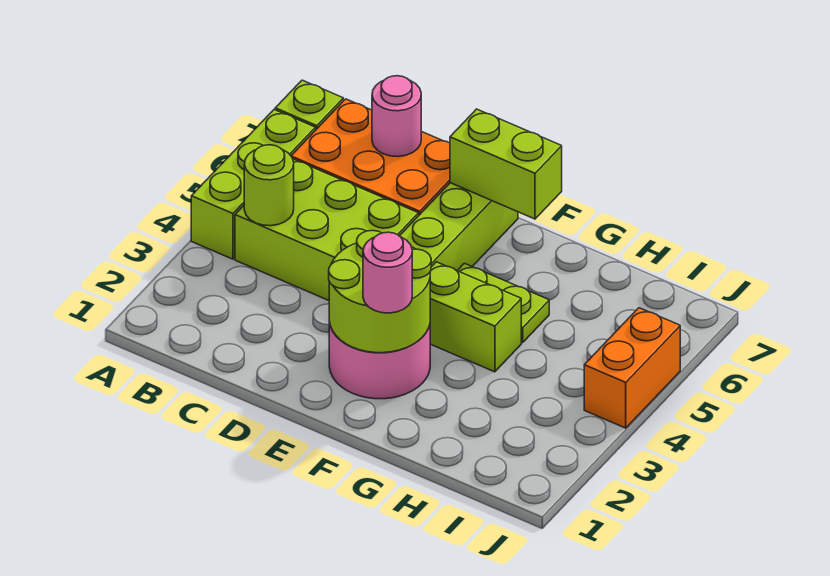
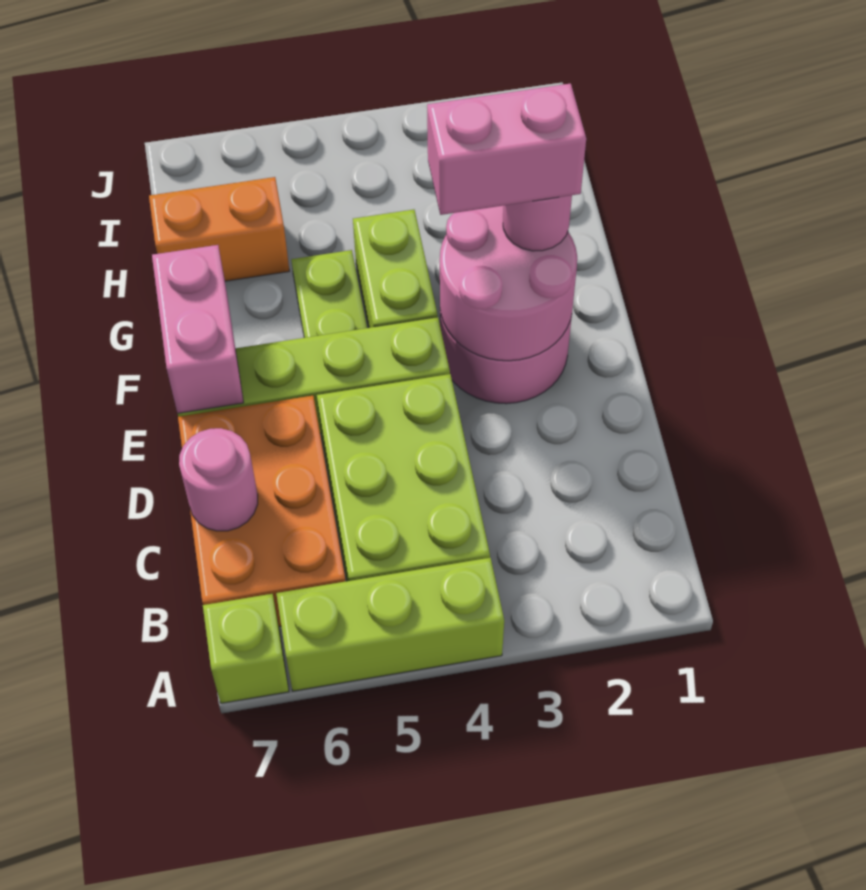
lime 1x1 round brick [244,145,294,226] -> none
lime 2x2 round brick [329,230,431,353] -> pink 2x2 round brick [440,206,577,361]
lime 1x2 brick [450,109,562,219] -> pink 1x2 brick [152,245,244,413]
none -> pink 1x2 brick [427,83,586,215]
orange 1x2 brick [584,308,680,428] -> orange 1x2 brick moved to [149,177,289,281]

